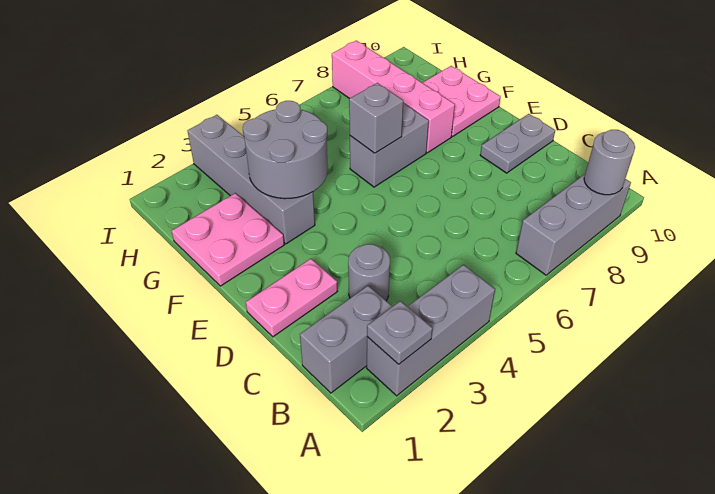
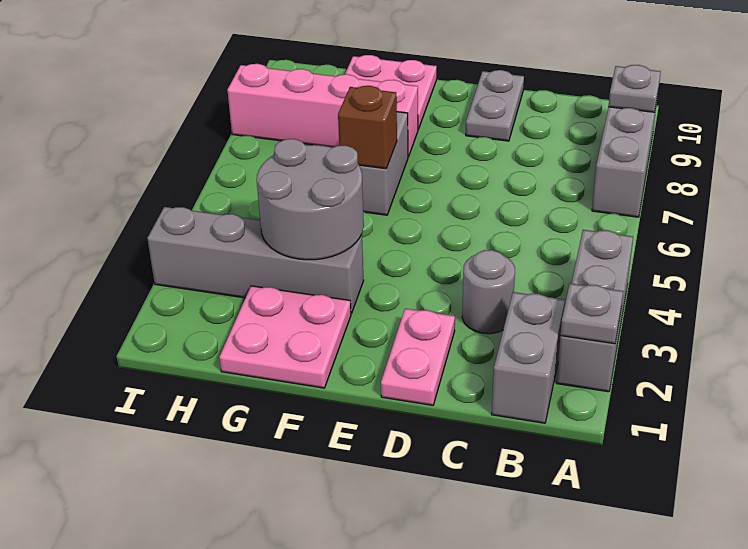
grey 1x1 round brick [584,130,635,195] -> grey 1x1 plate [608,65,661,112]
grey 1x1 brick [349,83,403,153] -> brown 1x1 brick [338,86,397,169]

